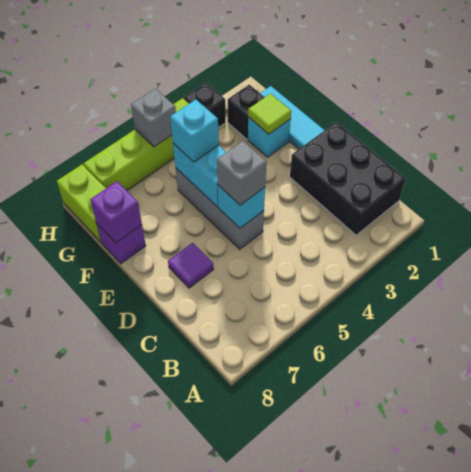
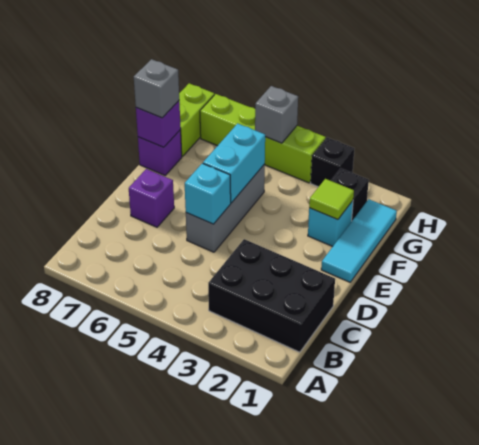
black 2x3 brick [290,122,406,235] -> black 2x3 brick turned to [208,239,335,352]
grey 1x1 brick [217,141,267,205] -> grey 1x1 brick moved to [134,59,179,118]
purple 1x1 tile [168,243,214,288] -> purple 1x1 brick [129,169,174,227]
cyan 1x1 brick [170,99,219,162] -> none

